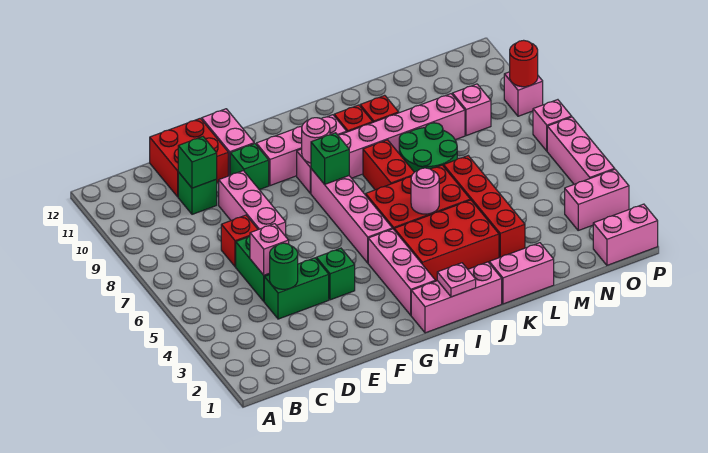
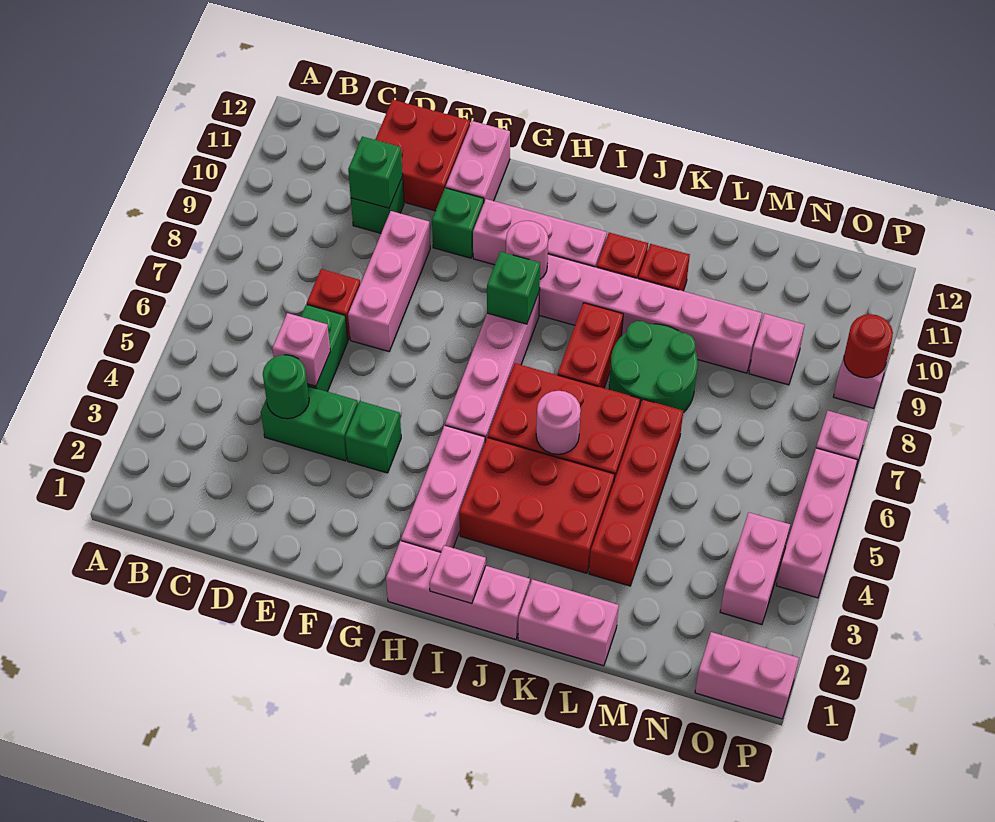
pink 1x2 brick [565,169,629,230] -> pink 1x2 brick turned to [720,512,790,625]

